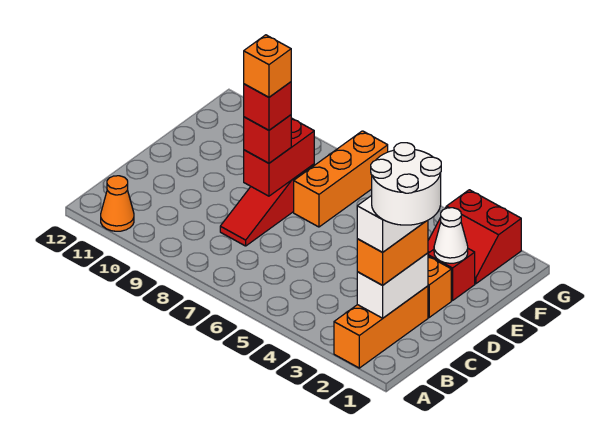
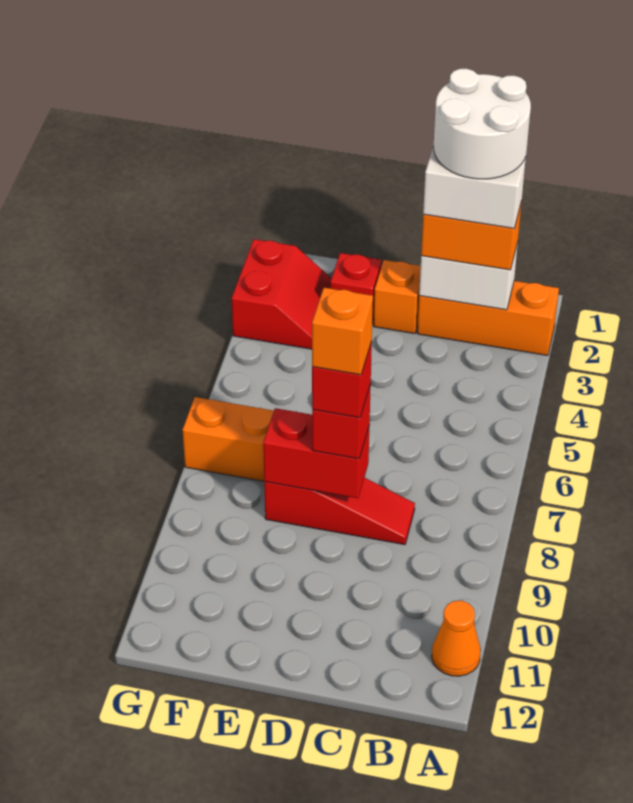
white 1x1 cone [434,208,468,263] -> none

